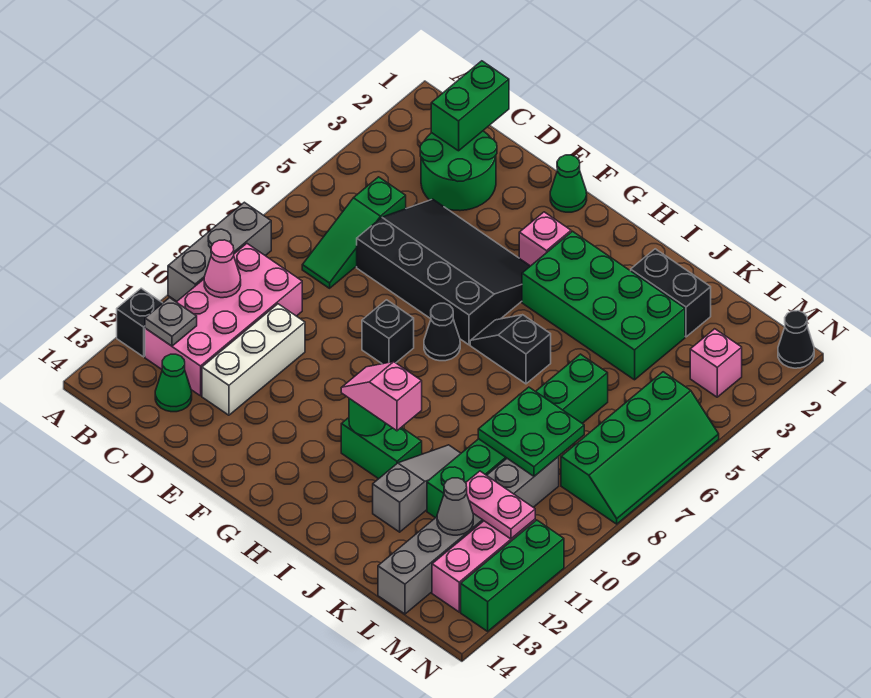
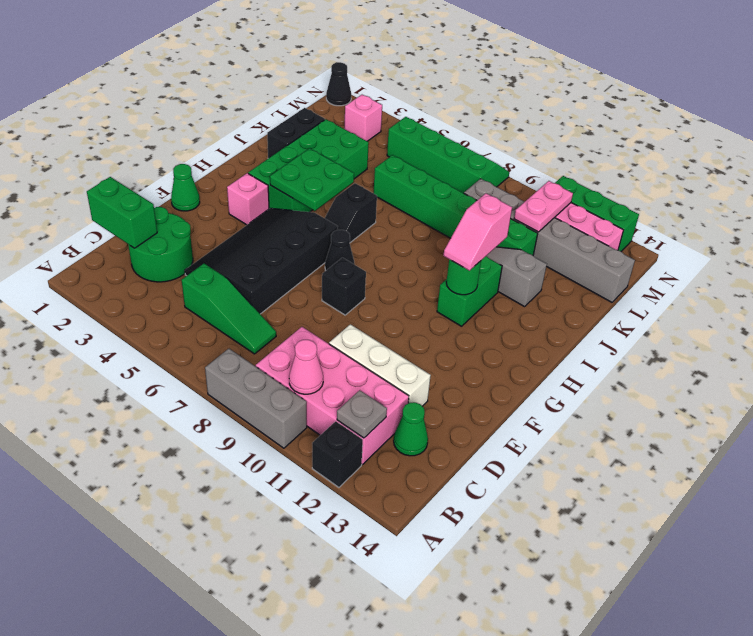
green 2x2 plate [478,387,584,476] -> green 2x2 plate moved to [270,148,354,211]
grey 1x1 cone [437,478,473,535] -> none

